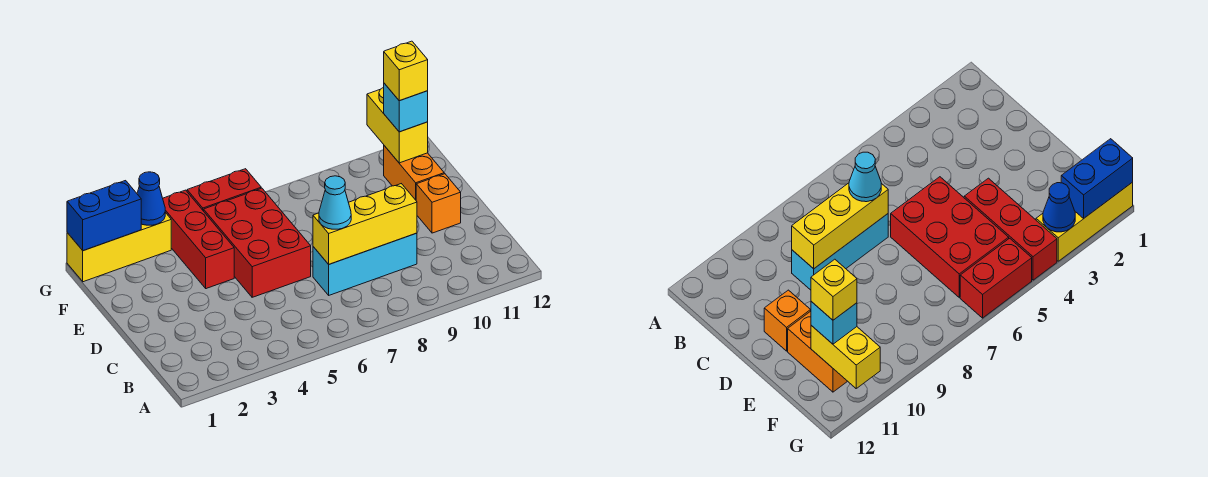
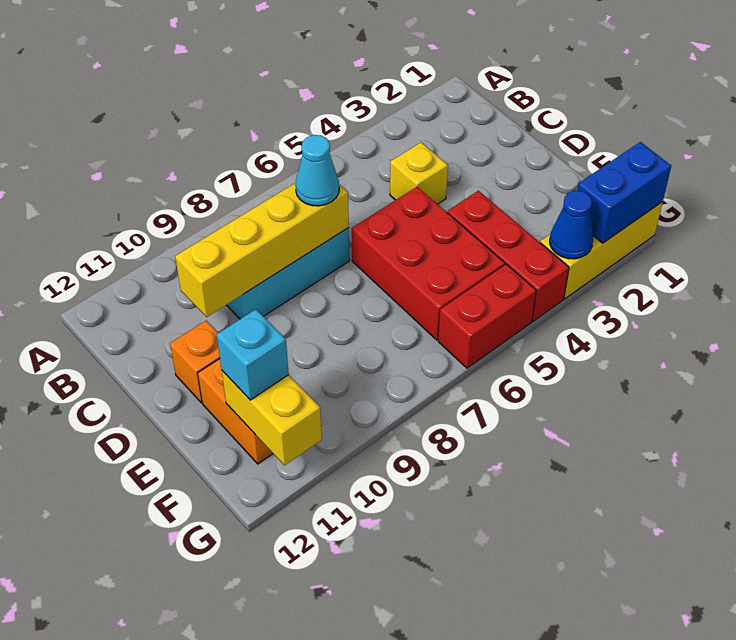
yellow 1x3 brick [313,184,417,264] -> yellow 1x4 brick [175,183,349,317]
yellow 1x1 brick [384,41,428,101] -> yellow 1x1 brick moved to [390,142,448,204]

